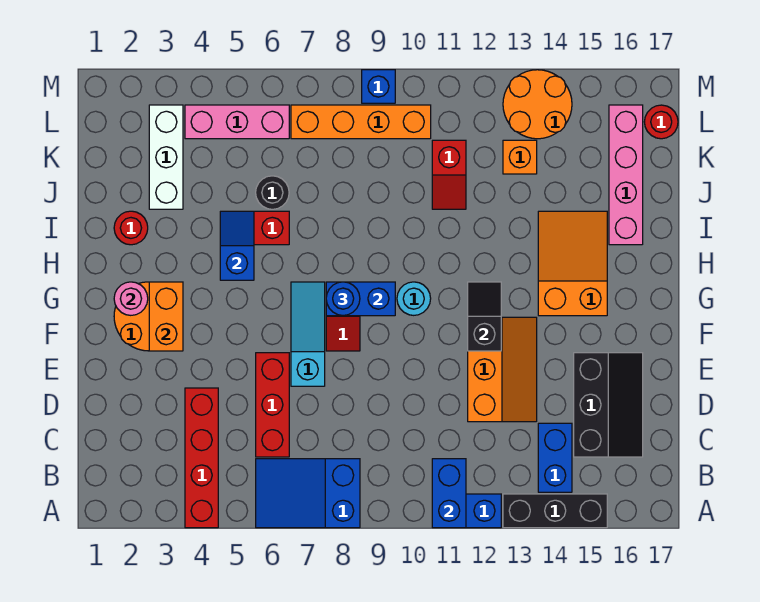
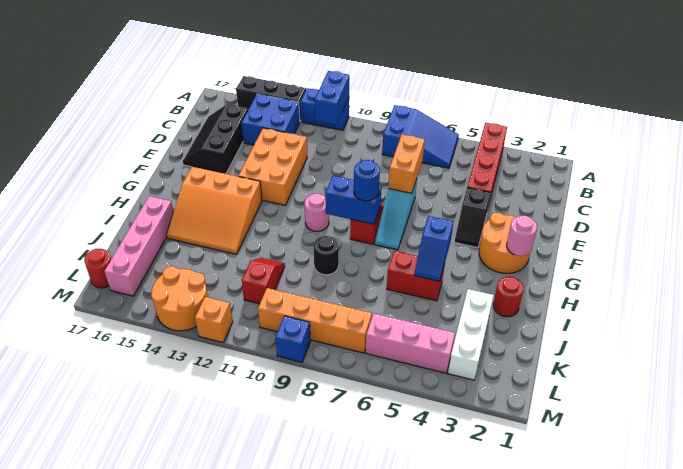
blue 1x2 brick [538,423,572,492] -> blue 2x2 brick [241,94,300,145]
red 1x3 brick [256,353,289,457] -> none
orange 2x3 slope [468,317,537,422] -> orange 2x3 brick [238,128,307,205]
orange 1x2 brick [149,282,183,351] -> orange 1x2 brick moved to [388,135,425,193]
black 1x2 slope [468,282,501,351] -> black 1x2 slope moved to [455,188,491,248]
cyan 1x1 round brick [397,282,431,315] -> pink 1x1 round brick [305,194,329,231]
orange 2x3 slope [538,211,607,316] -> orange 3x3 slope [166,167,262,254]
black 1x1 round brick [256,176,289,209] -> black 1x1 round brick moved to [313,236,339,275]
orange 1x1 brick [503,140,537,174] -> orange 1x1 brick moved to [195,297,233,342]

